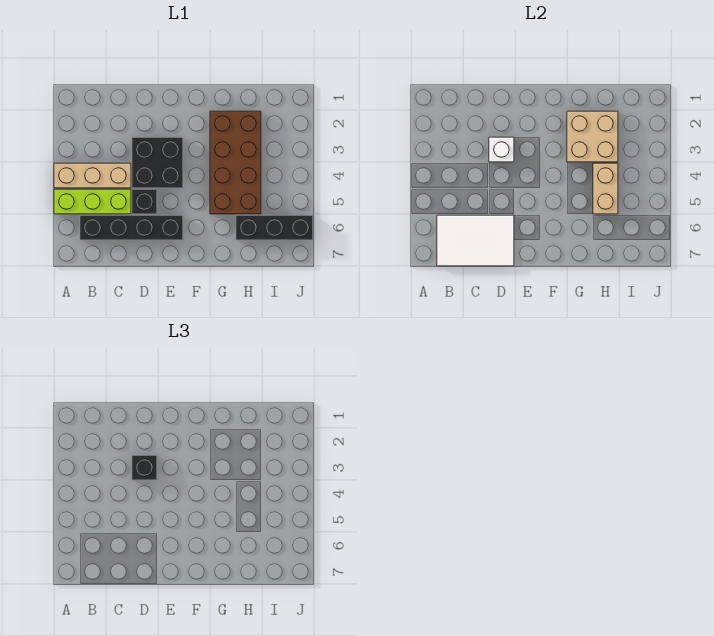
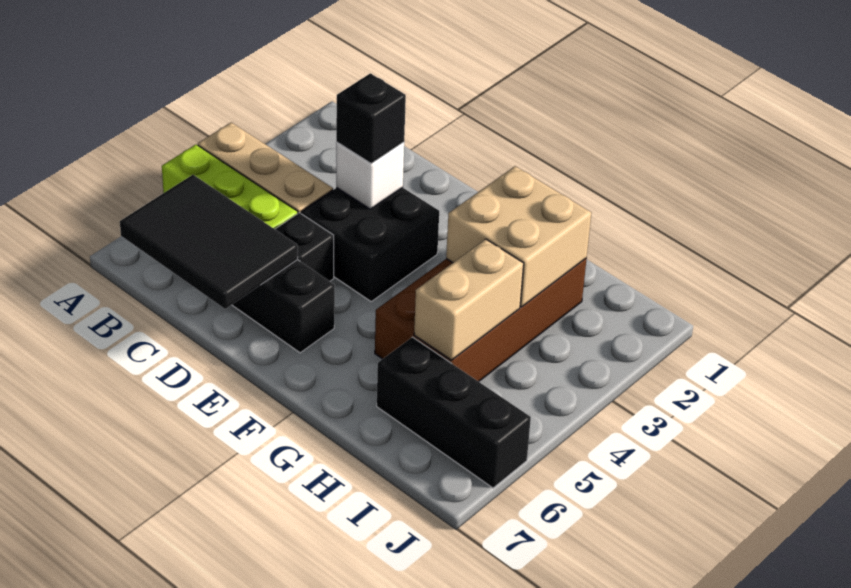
white 2x3 tile [437,215,514,266] -> black 2x3 tile [120,175,298,309]

